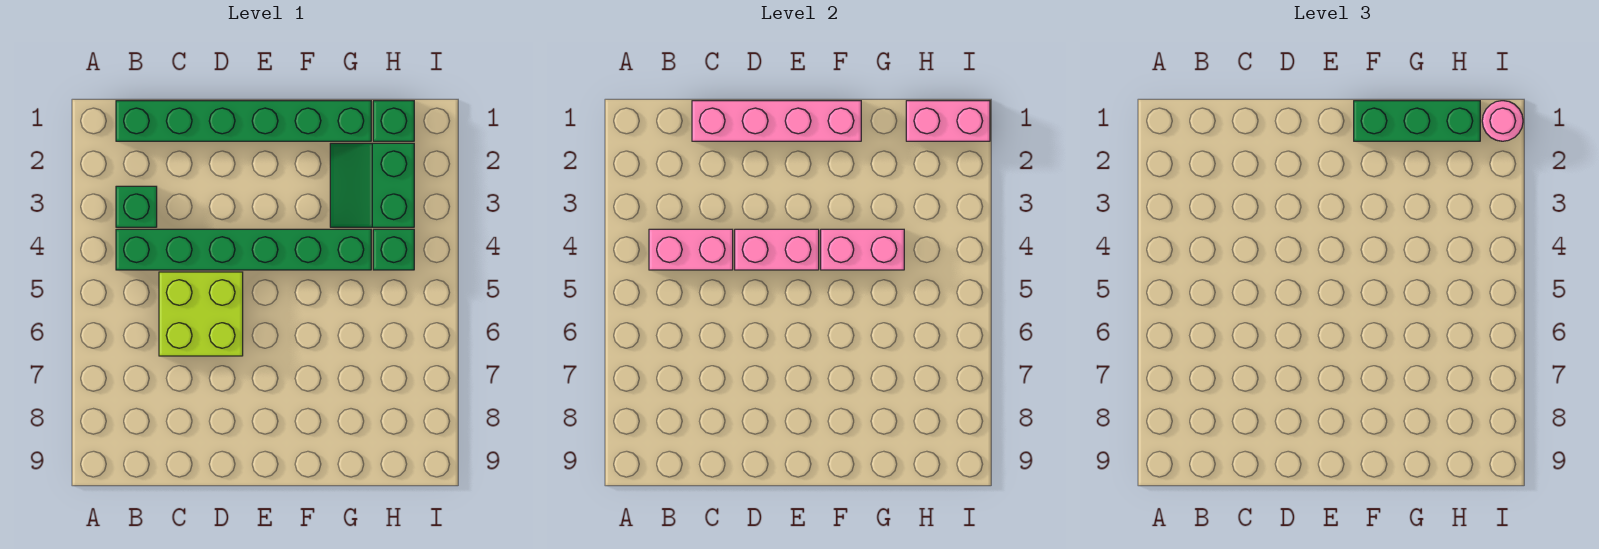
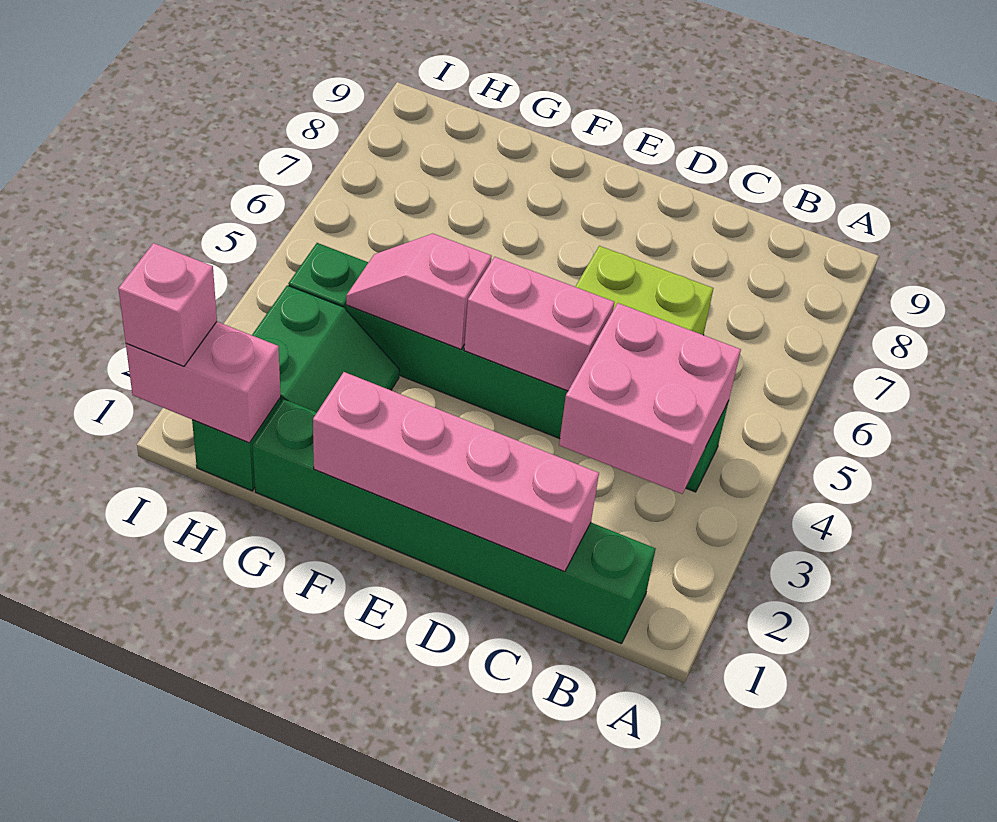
green 1x1 brick [116,186,157,227] -> none
pink 1x2 brick [649,229,733,270] -> pink 2x2 brick [559,303,741,494]
green 1x3 brick [1354,101,1480,141] -> none
pink 1x2 brick [821,229,904,270] -> pink 1x2 slope [346,234,492,349]
pink 1x1 round brick [1482,101,1523,141] -> pink 1x1 brick [118,243,217,366]

